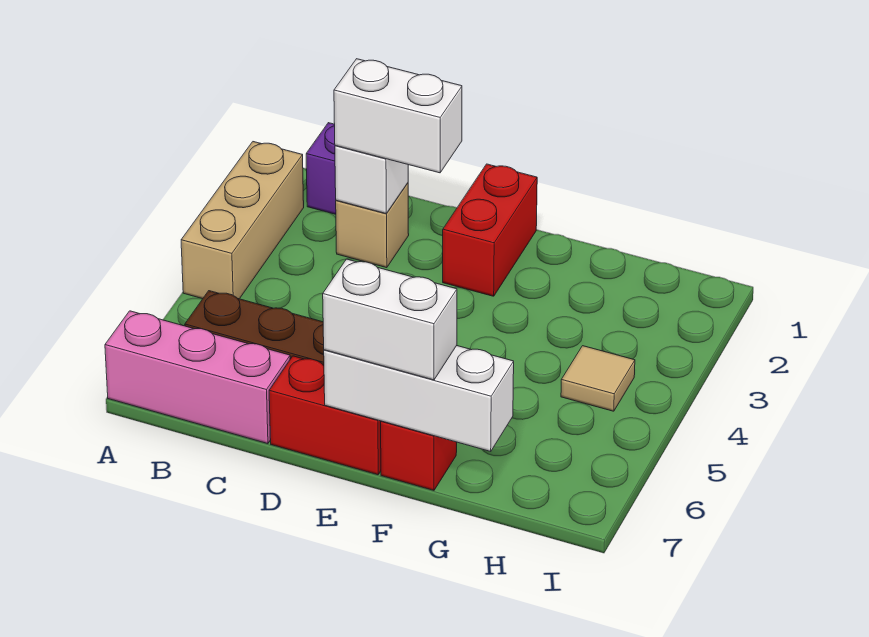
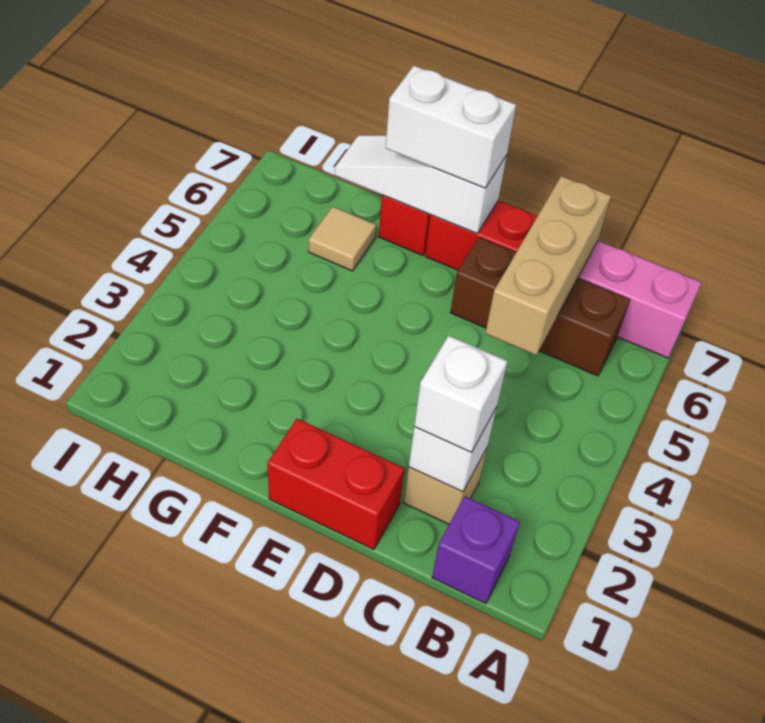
tan 1x3 brick [181,142,304,299] -> tan 1x3 brick moved to [486,176,611,355]
white 1x2 brick [334,59,462,173] -> white 1x1 brick [414,335,507,452]
red 1x2 brick [443,164,537,296] -> red 1x2 brick turned to [267,419,405,550]
white 1x3 brick [324,346,514,451] -> white 1x3 slope [334,135,507,234]
tan 1x1 tile [561,346,635,411] -> tan 1x1 tile moved to [309,206,376,271]

